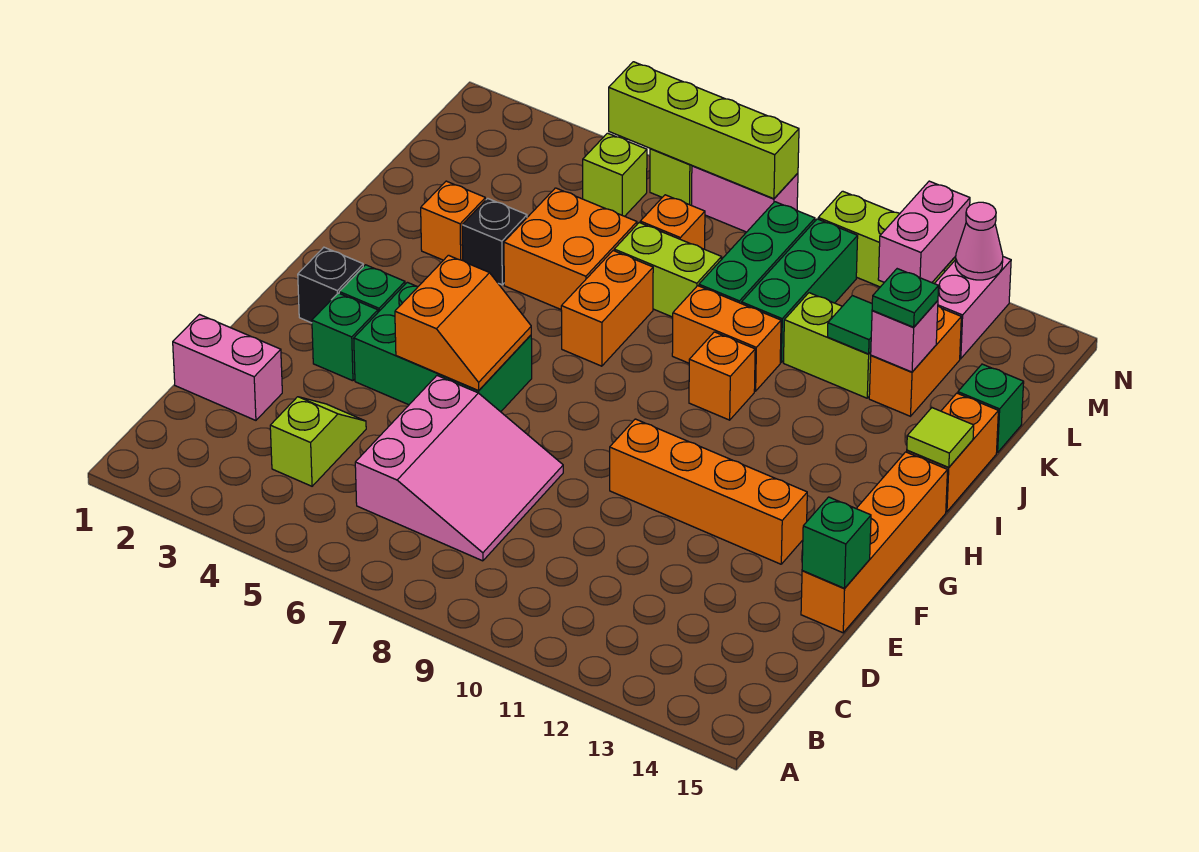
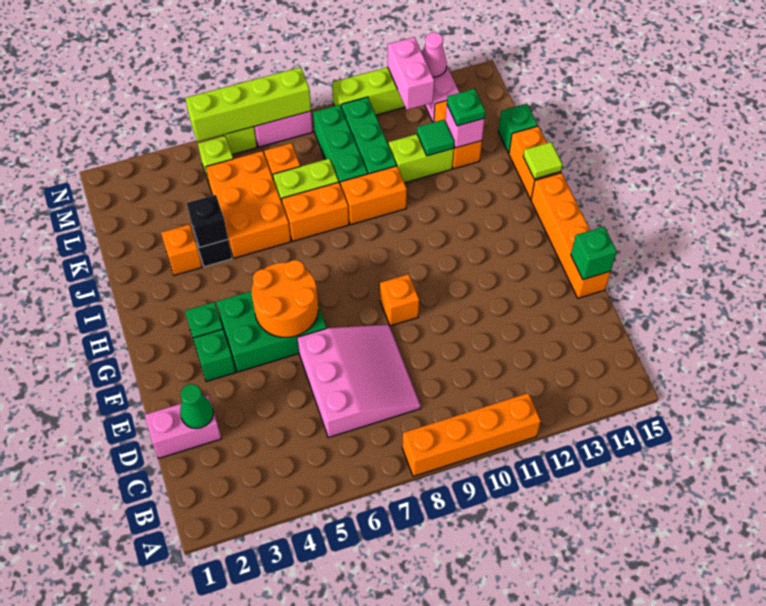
lime 1x2 slope [270,397,366,486] -> none
none -> green 1x1 cone [180,384,213,429]
orange 2x2 slope [395,255,531,391] -> orange 2x2 round brick [251,260,318,337]
orange 1x4 brick [610,419,807,564] -> orange 1x4 brick moved to [402,393,541,476]
black 1x1 brick [298,247,363,323] -> black 1x1 brick moved to [187,195,228,248]
orange 1x2 brick [561,251,653,366] -> orange 1x2 brick turned to [282,182,349,241]
orange 1x1 brick [689,332,755,420] -> orange 1x1 brick moved to [380,274,419,326]
orange 2x2 brick [504,188,637,309] -> orange 2x3 brick [206,151,291,258]

